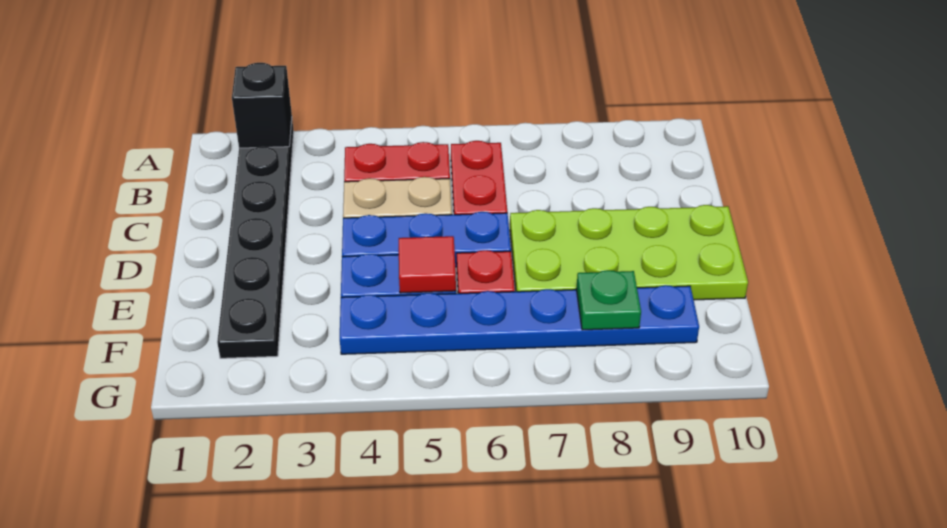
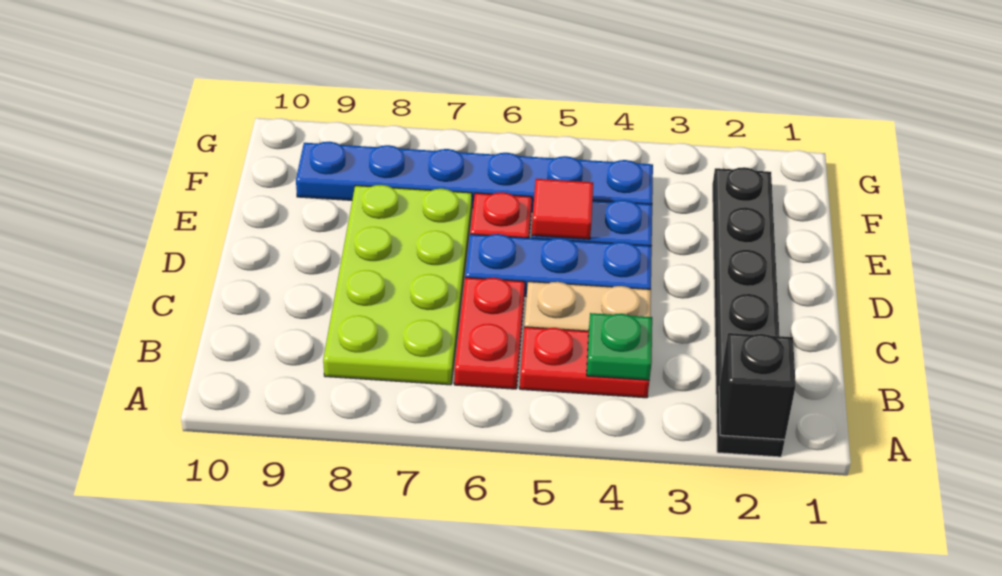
lime 2x4 plate [510,205,748,300] -> lime 2x4 plate turned to [323,185,472,385]
green 1x1 plate [576,270,641,330] -> green 1x1 plate moved to [587,313,652,380]

